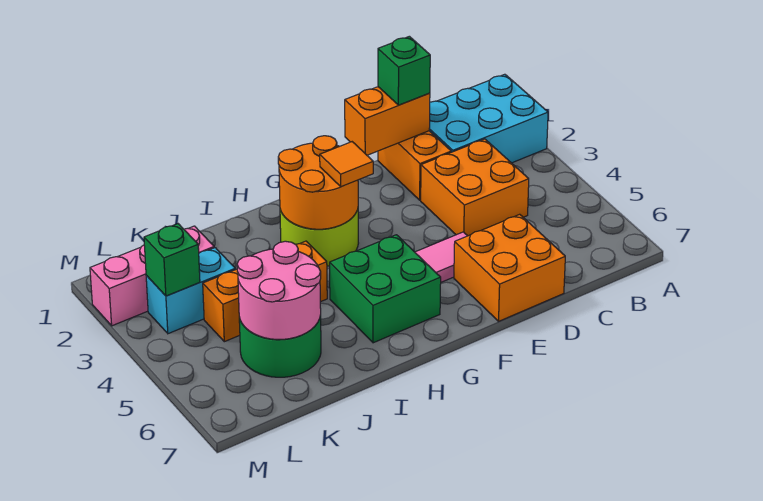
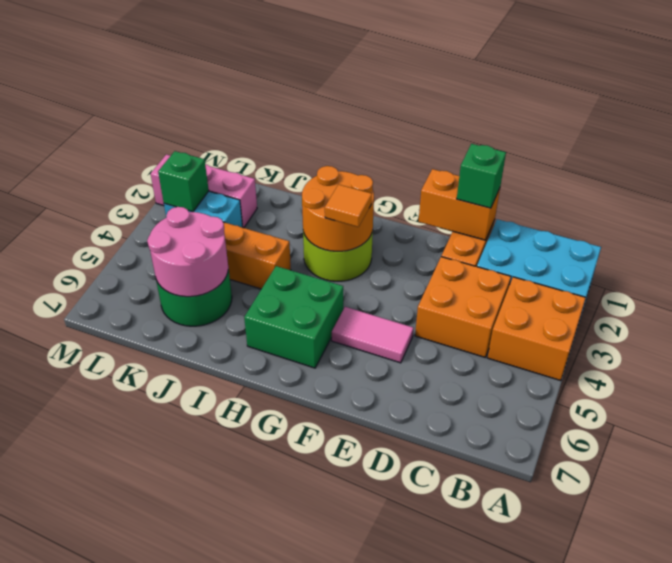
orange 2x2 brick [454,214,565,321] -> orange 2x2 brick moved to [488,277,586,381]

